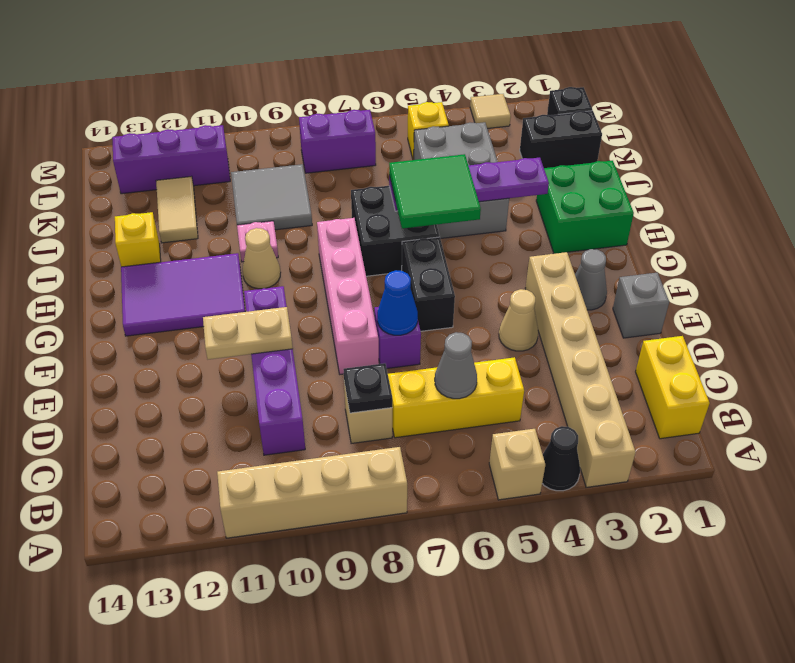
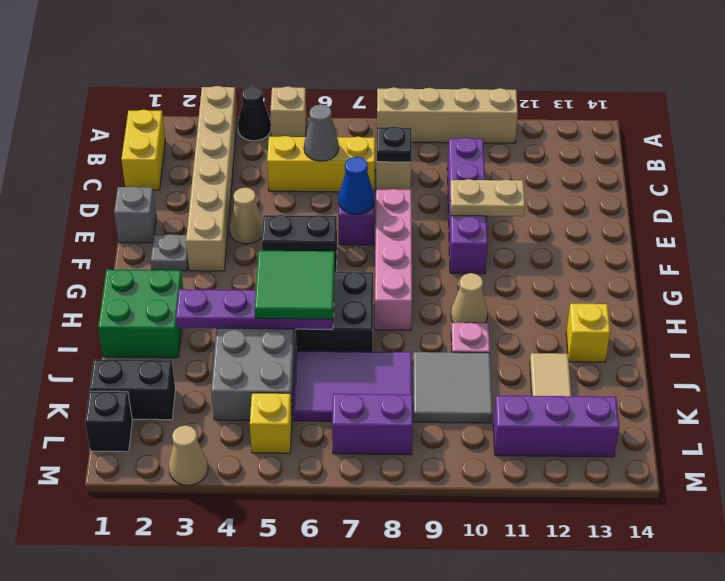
grey 1x1 cone [575,249,607,310] -> grey 1x1 plate [151,234,188,271]
black 1x2 brick [402,237,455,331] -> black 1x2 brick turned to [262,215,337,272]
purple 2x3 tile [121,253,245,336] -> purple 2x3 tile moved to [293,351,412,421]
tan 1x1 tile [470,94,511,129] -> tan 1x1 cone [169,425,208,485]

